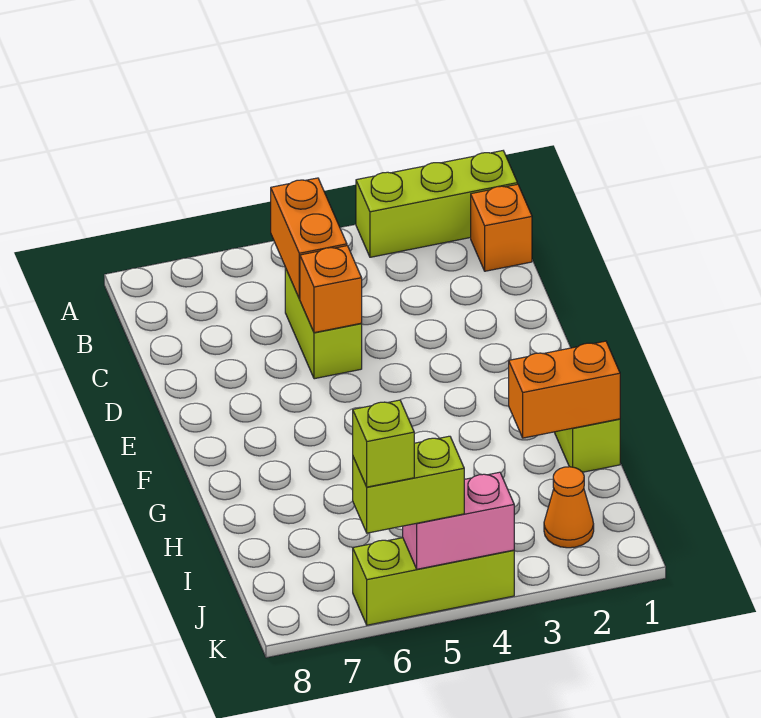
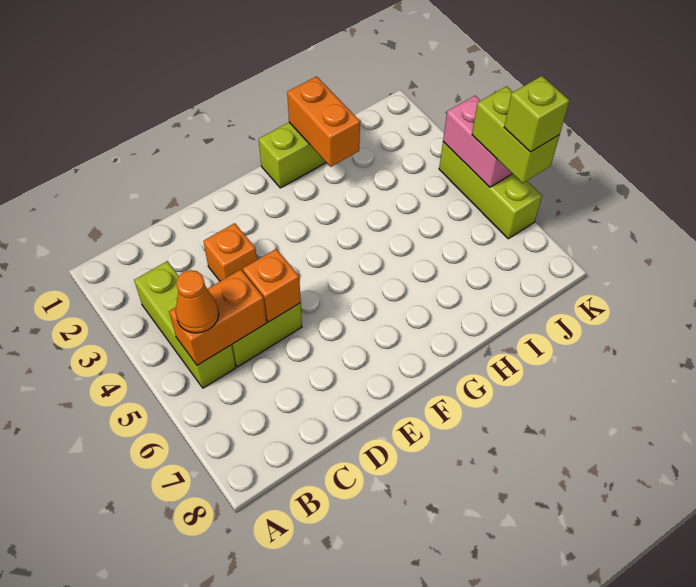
lime 1x3 brick [356,151,517,257] -> lime 1x3 brick moved to [134,261,236,388]
orange 1x1 brick [471,184,532,271] -> orange 1x1 brick moved to [203,223,257,281]
orange 1x1 cone [544,467,594,548] -> orange 1x1 cone moved to [176,270,219,333]

